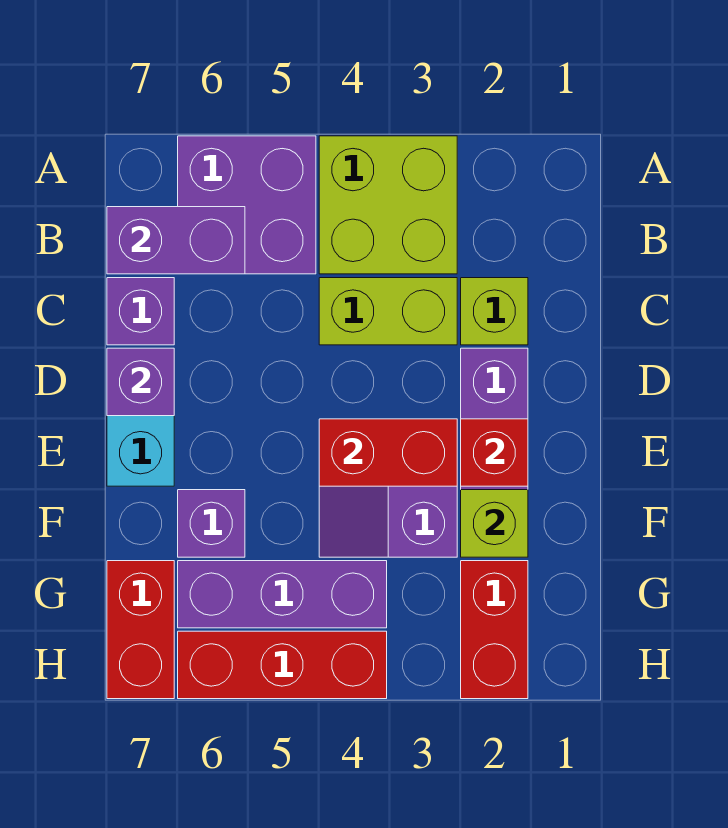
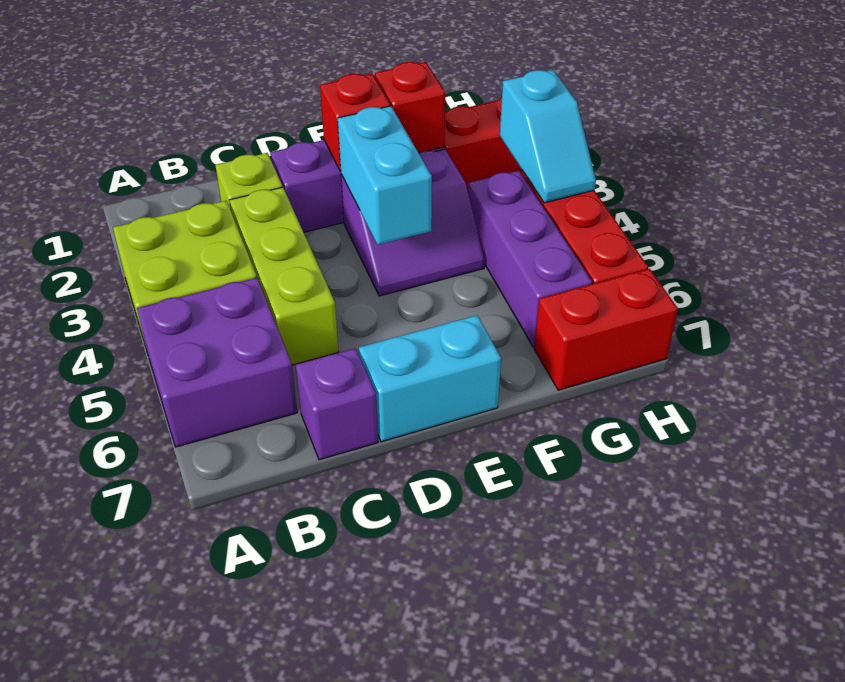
purple 1x2 brick [107,207,245,274] -> none
lime 1x2 brick [319,278,457,345] -> lime 1x3 brick [230,187,339,365]
purple 1x1 brick [107,348,174,416] -> none
red 1x2 brick [319,419,457,486] -> cyan 1x2 brick [338,106,432,245]
lime 1x1 brick [461,490,528,557] -> red 1x1 brick [375,62,445,153]
purple 1x1 brick [178,490,245,557] -> none
none -> cyan 1x2 slope [500,70,596,203]

